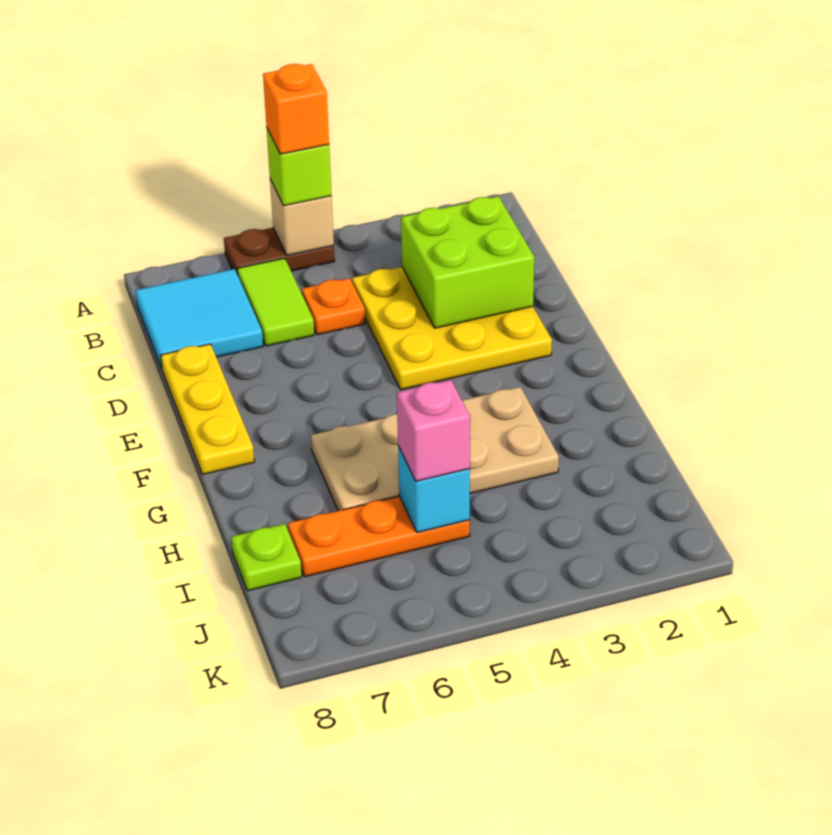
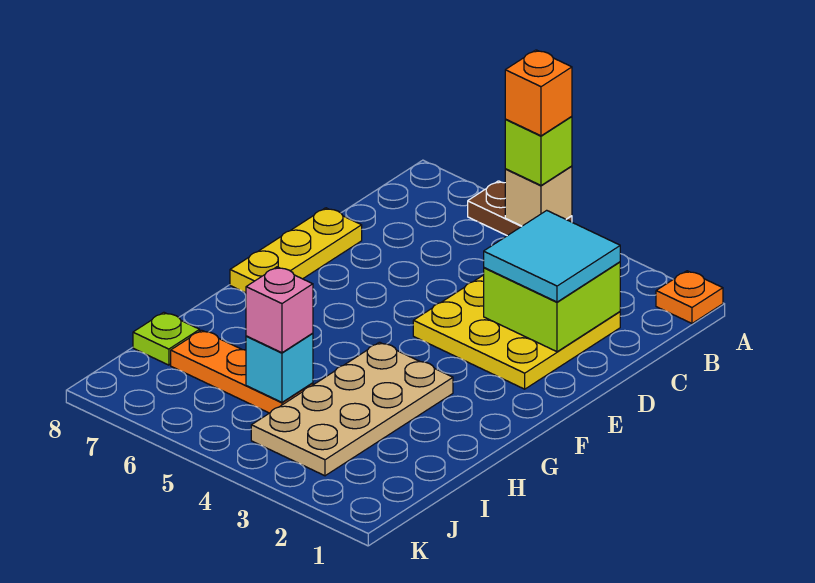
lime 1x2 tile [237,258,314,346] -> none
cyan 2x2 tile [135,269,263,368] -> cyan 2x2 tile moved to [484,210,620,302]
orange 1x1 plate [302,278,365,335] -> orange 1x1 plate moved to [656,271,723,323]
tan 2x4 plate [311,387,559,511] -> tan 2x4 plate turned to [251,342,453,476]

